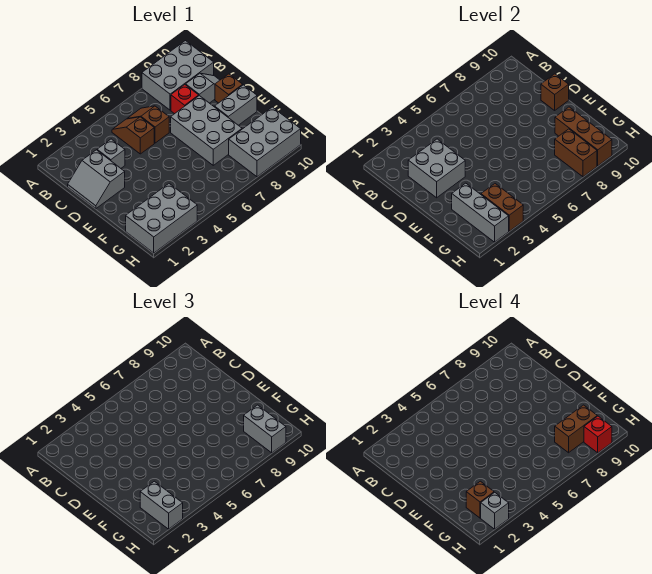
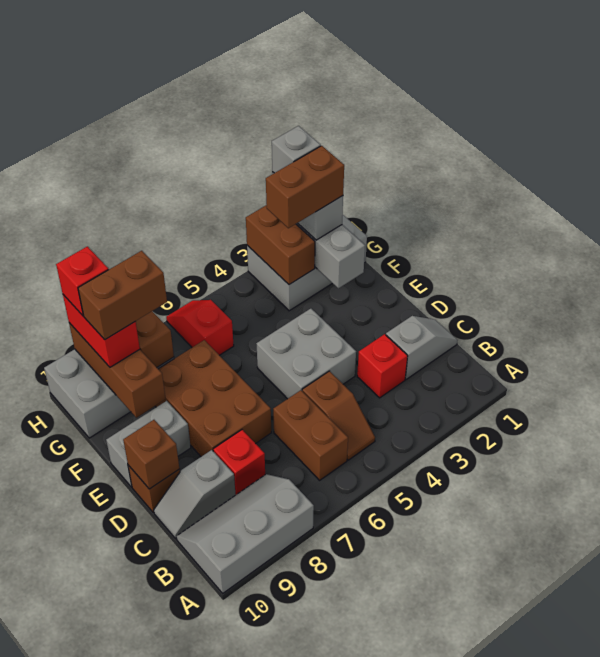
grey 2x3 brick [142,41,214,110] -> grey 2x3 slope [176,474,314,593]
brown 1x2 slope [127,106,169,143] -> brown 1x2 brick [273,390,348,480]
grey 2x2 slope [68,150,125,209] -> grey 1x2 slope [386,316,458,379]
grey 2x2 brick [408,139,465,198] -> grey 2x2 brick moved to [256,309,356,399]
grey 1x1 brick [97,139,125,168] -> red 1x1 brick [357,334,408,398]
grey 2x3 brick [171,96,242,165] -> brown 2x3 brick [155,340,271,457]
brown 1x1 brick [466,481,494,518] -> brown 1x2 brick [266,146,344,228]
none -> red 1x2 slope [166,300,234,355]
grey 1x2 brick [244,405,286,453] -> red 1x2 brick [63,295,140,367]

